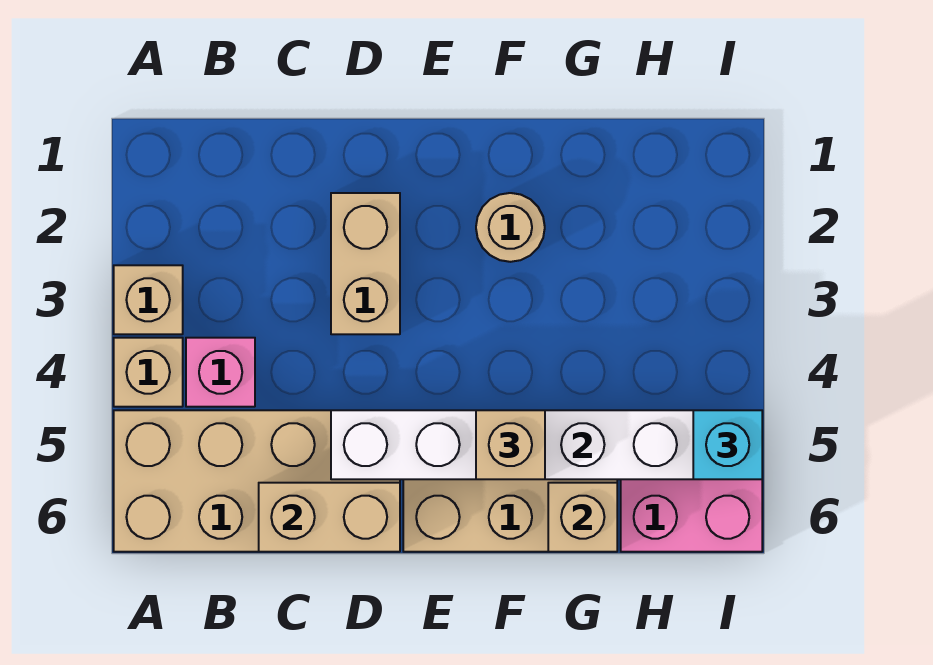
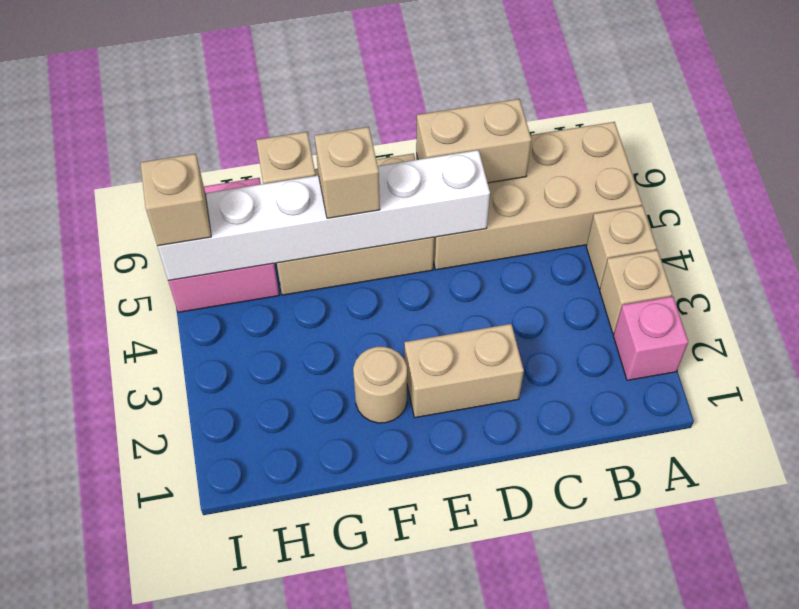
pink 1x1 brick [186,338,255,407] -> pink 1x1 brick moved to [613,296,688,380]
tan 1x2 brick [331,193,400,334] -> tan 1x2 brick turned to [404,324,524,418]
cyan 1x1 brick [693,410,762,479] -> tan 1x1 brick [140,154,211,246]

